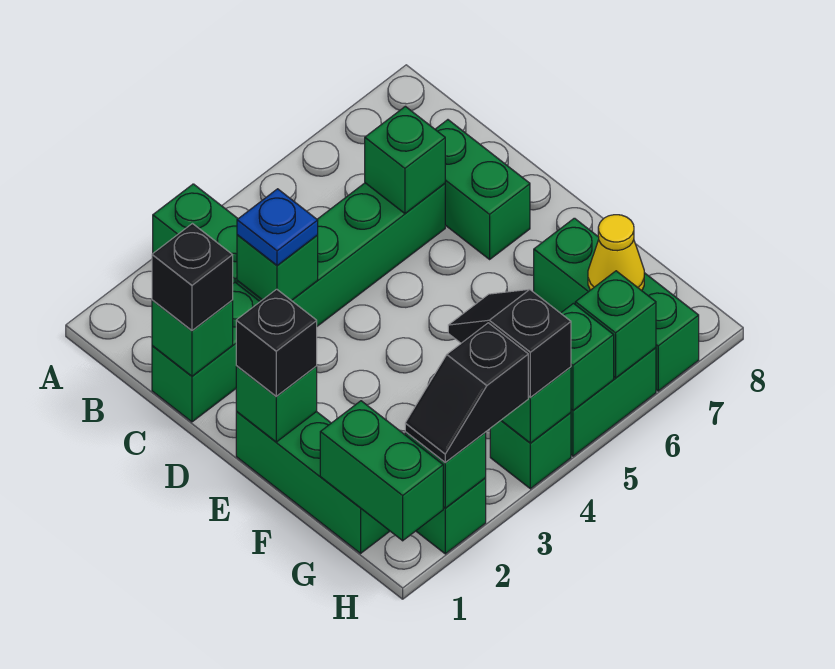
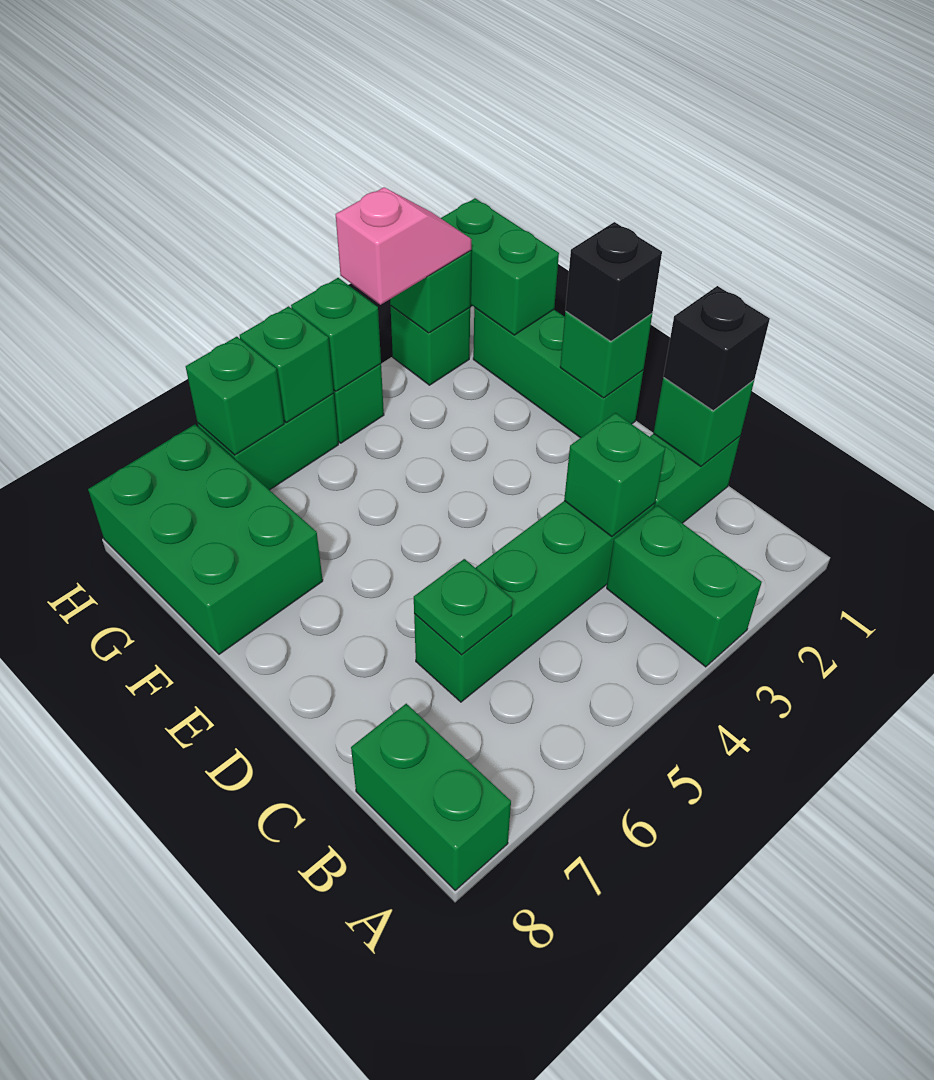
blue 1x1 plate [237,189,318,265] -> none
green 1x1 brick [365,106,445,213] -> green 1x1 plate [414,559,513,655]
green 1x2 brick [435,120,530,259] -> green 1x2 brick moved to [351,704,511,890]
green 1x3 brick [534,218,699,391] -> green 2x3 brick [88,424,323,654]
black 1x2 slope [448,289,571,397] -> none
yellow 1x1 cone [588,215,644,291] -> none
black 1x2 slope [405,323,528,463] -> pink 1x2 slope [336,187,472,305]

